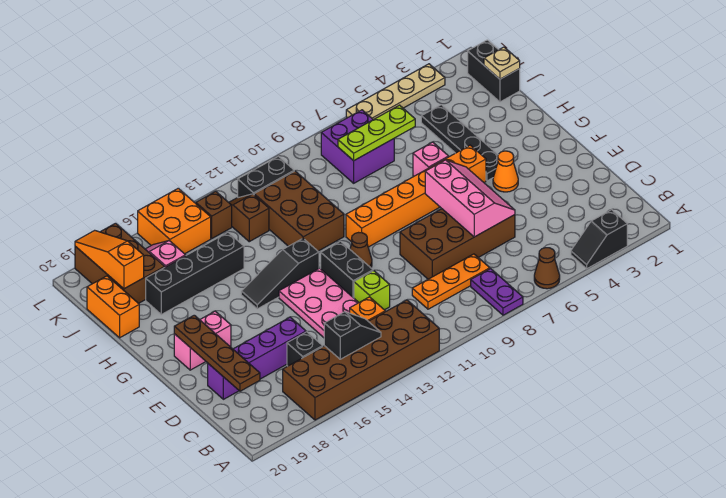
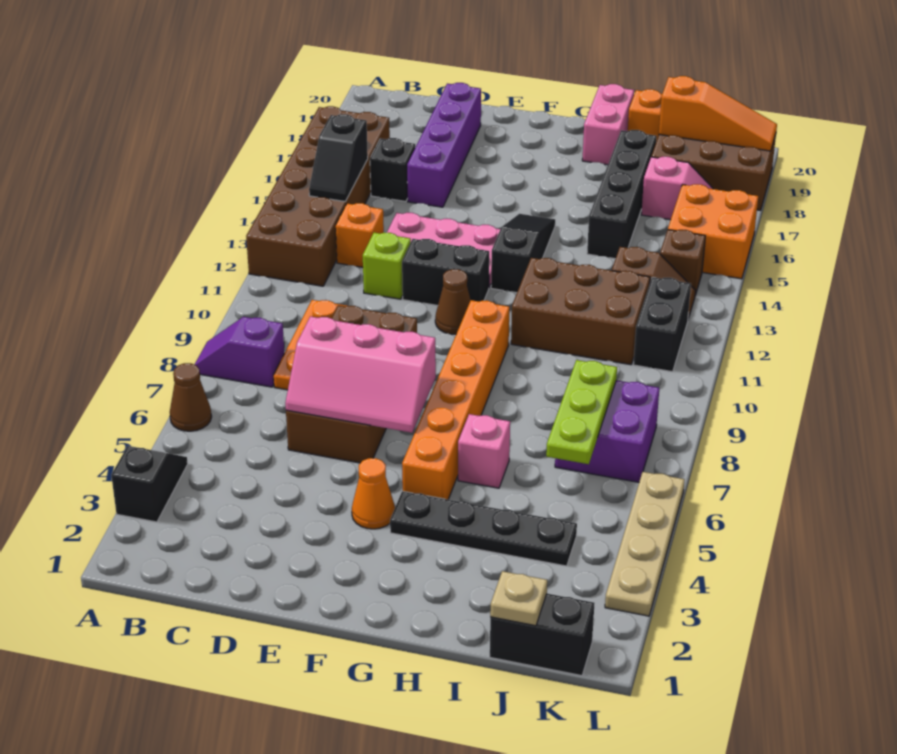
purple 1x2 plate [471,269,523,315] -> purple 1x2 slope [194,317,284,387]
brown 1x4 plate [174,315,260,391] -> none
pink 1x2 brick [174,311,231,370] -> pink 1x2 brick moved to [582,84,634,165]

